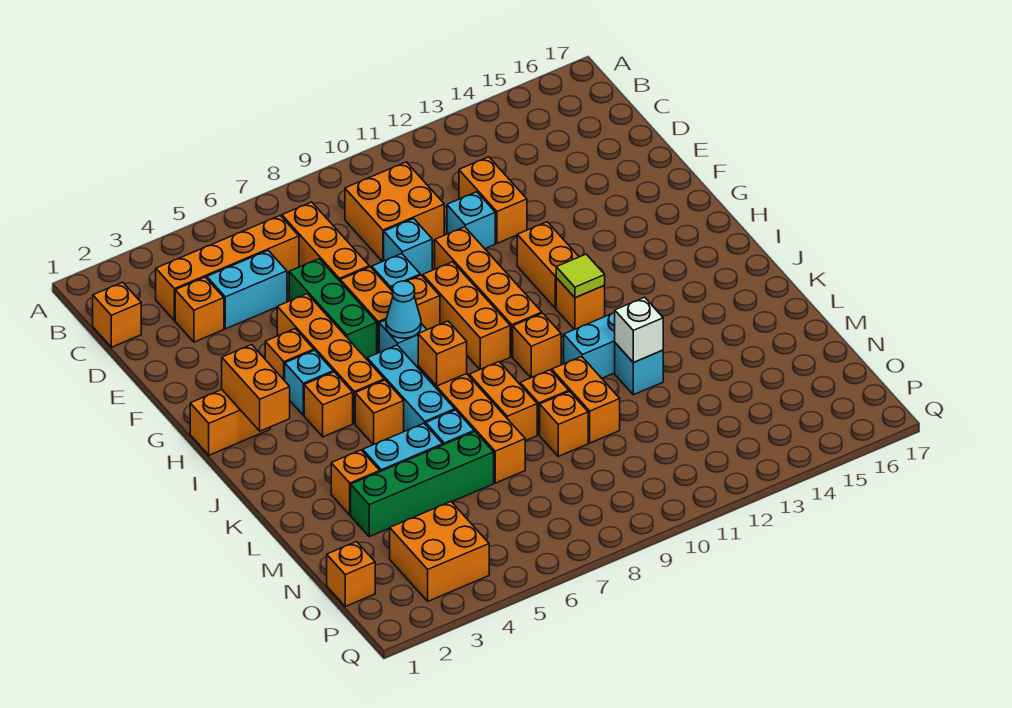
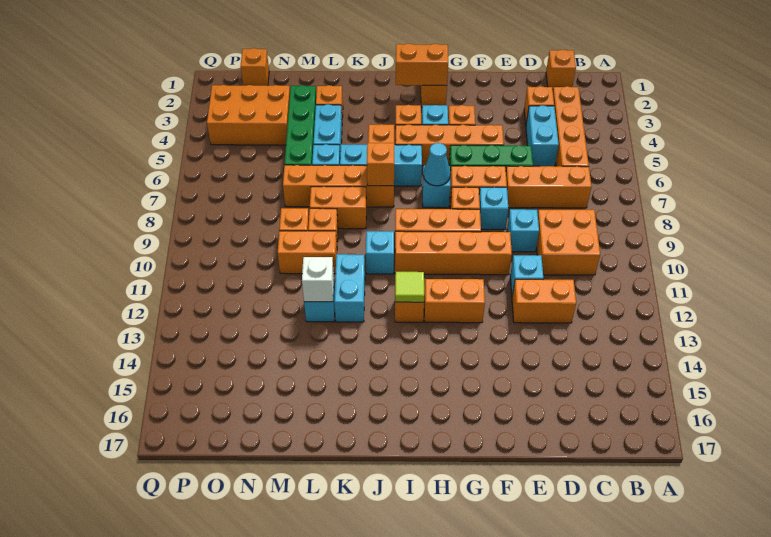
orange 1x1 brick [513,313,561,378] -> cyan 1x1 brick [366,231,394,274]
orange 2x2 brick [390,502,489,601] -> orange 2x3 brick [207,85,290,145]

